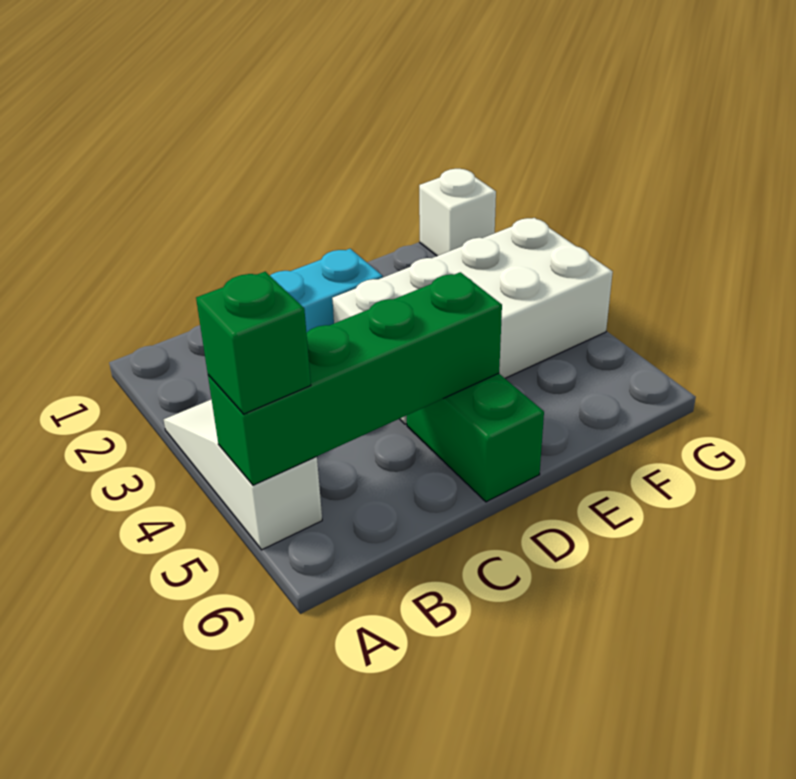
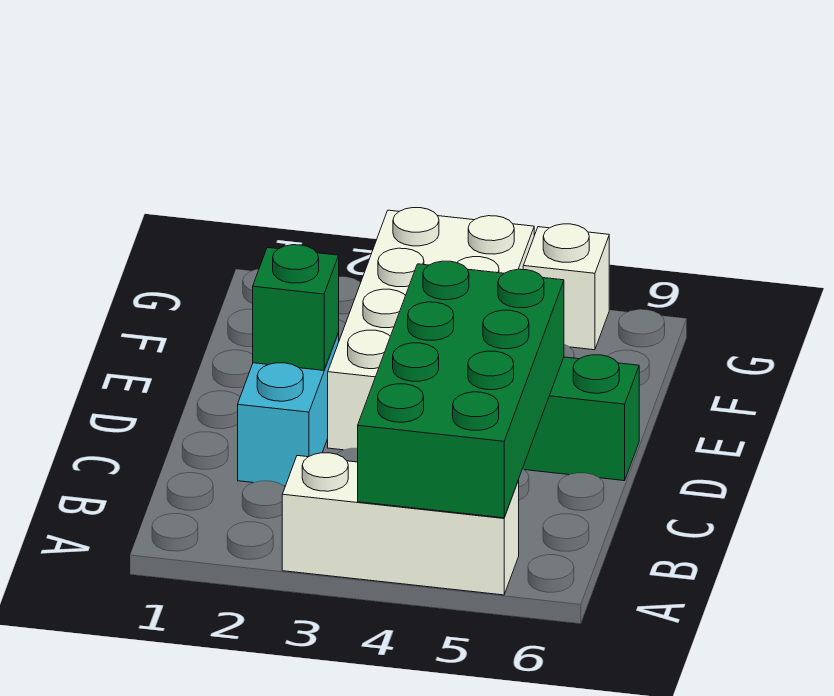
white 1x3 slope [164,399,322,550] -> white 1x3 brick [282,453,519,595]
green 1x4 brick [208,272,502,485] -> green 2x4 brick [358,261,564,518]
green 1x1 brick [196,272,311,414] -> green 1x1 brick moved to [253,245,339,371]
white 1x1 brick [419,169,496,256] -> white 1x1 brick moved to [523,224,609,350]

